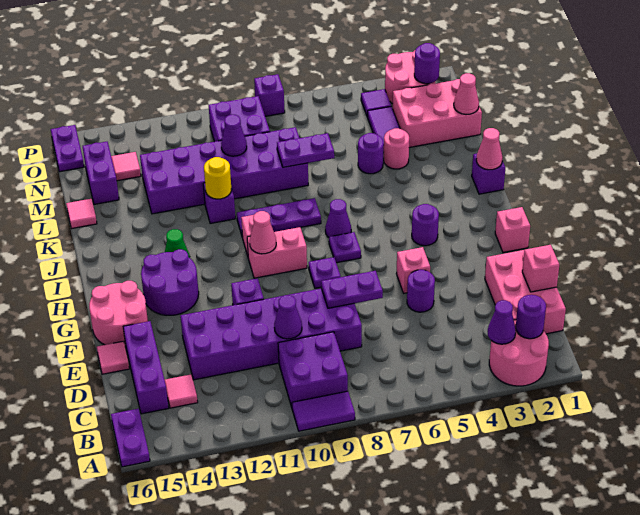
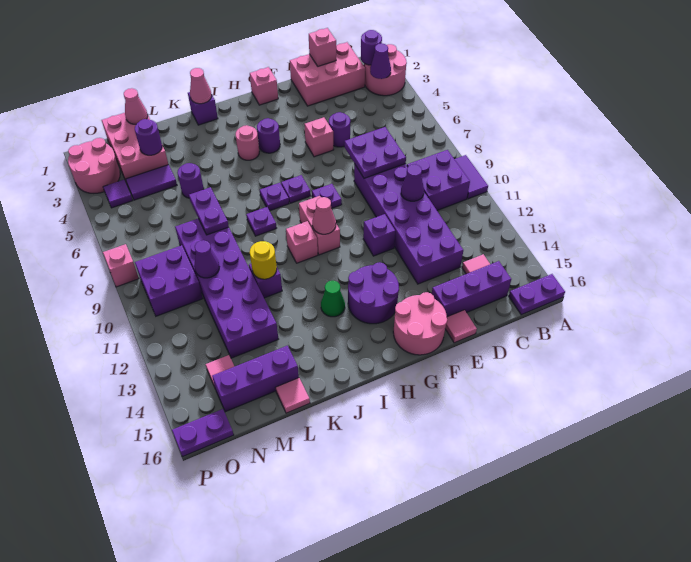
purple 1x2 plate [321,271,383,308] -> purple 2x2 plate [344,127,406,178]
purple 1x1 cone [325,199,351,237] -> purple 1x1 plate [260,183,289,211]
purple 1x3 plate [237,198,321,238] -> purple 1x1 plate [246,207,276,236]
pink 1x1 round brick [383,128,409,169] -> pink 1x1 round brick moved to [235,125,259,160]
purple 1x2 brick [83,142,119,204] -> purple 1x3 brick [212,346,299,412]
purple 1x1 round brick [414,43,440,84] -> purple 1x1 round brick moved to [135,119,162,155]
purple 1x1 brick [254,74,285,116] -> pink 1x1 brick [103,244,139,287]

